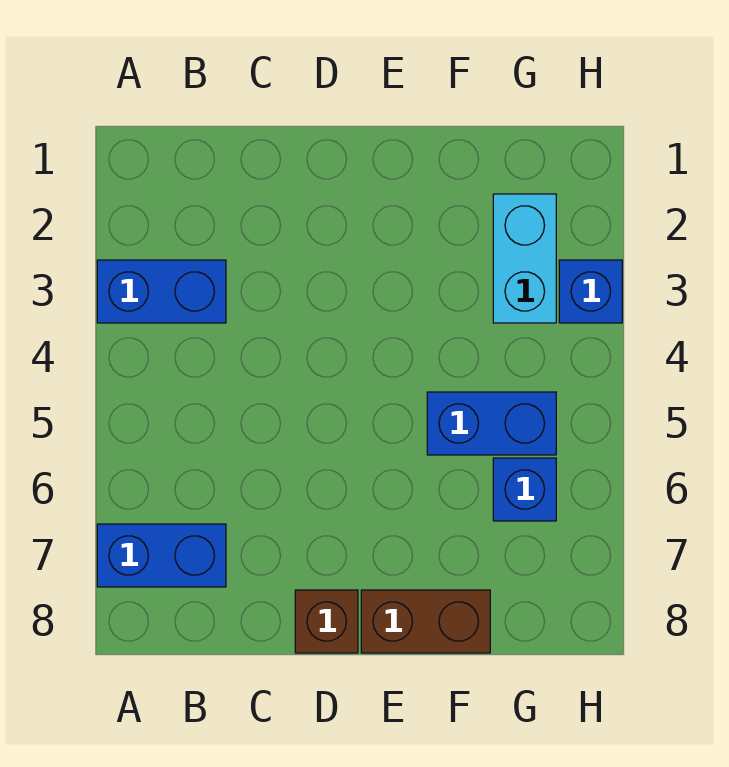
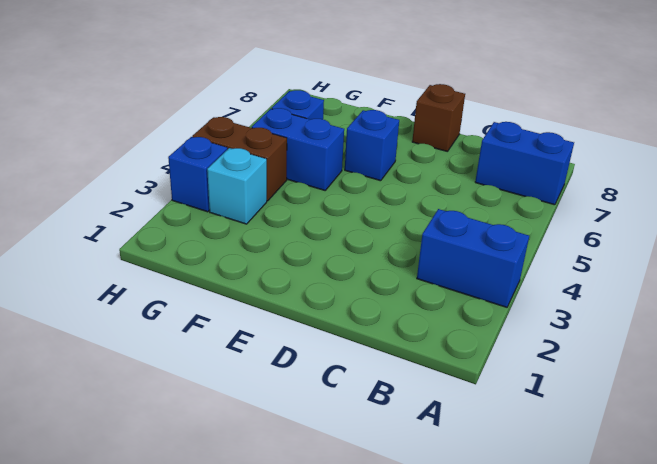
none -> blue 1x1 brick [345,110,399,181]
brown 1x2 brick [361,590,490,653] -> brown 1x2 brick moved to [192,117,287,201]
cyan 1x2 brick [493,194,556,323] -> cyan 1x1 brick [207,148,267,224]

